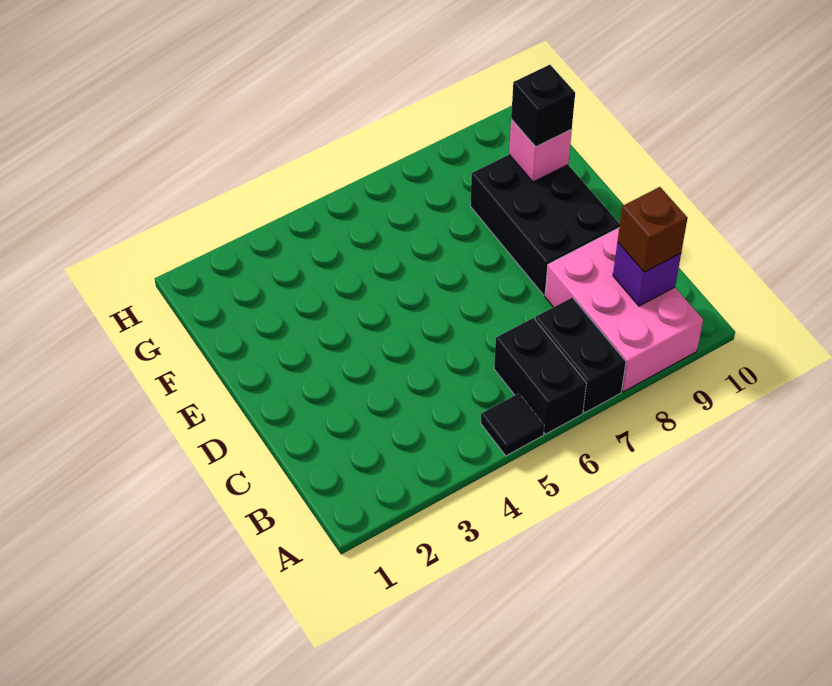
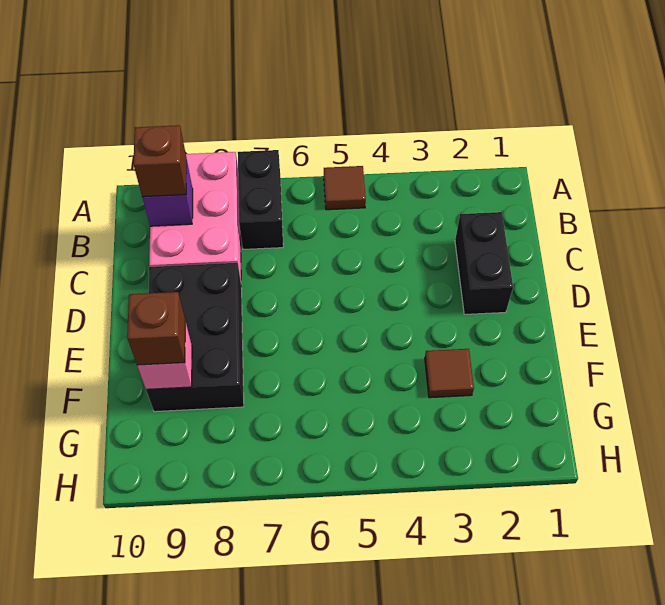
black 1x1 tile [481,393,544,456] -> brown 1x1 tile [324,166,366,210]
black 1x2 brick [494,318,587,434] -> black 1x2 brick moved to [455,212,513,314]
none -> brown 1x1 tile [425,349,474,398]
black 1x1 brick [511,65,575,147] -> brown 1x1 brick [127,292,185,365]

